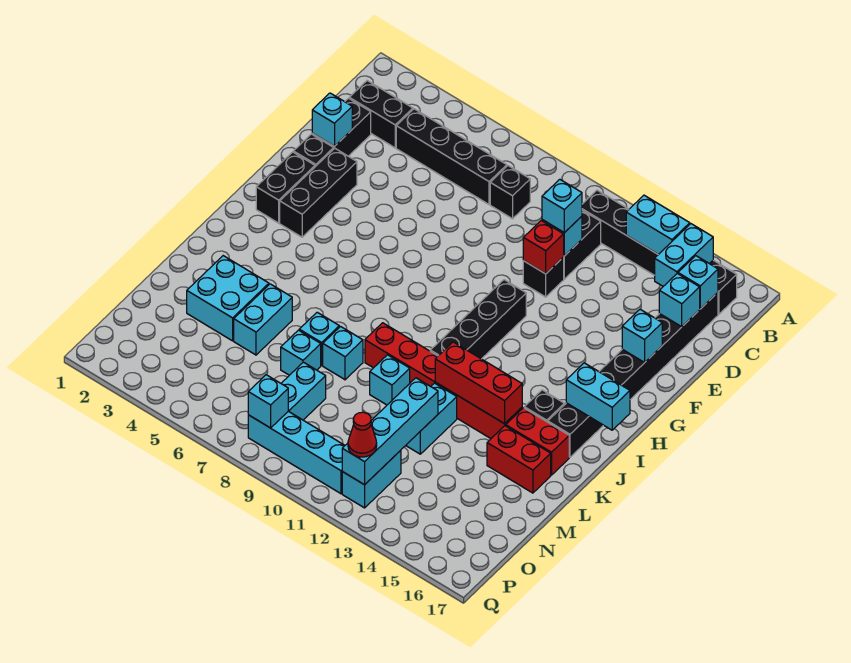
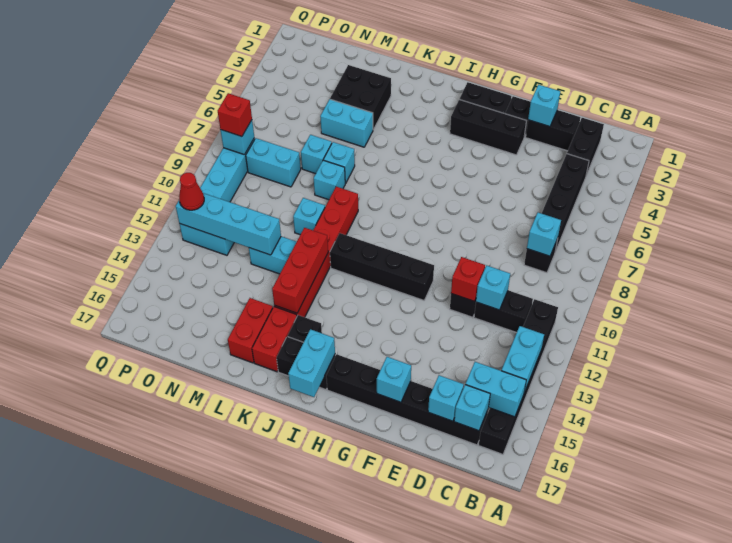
cyan 1x1 brick [542,179,582,233] -> cyan 1x1 brick moved to [527,213,561,256]
cyan 2x2 brick [187,256,269,341] -> black 2x2 brick [330,65,391,130]
none -> red 1x1 brick [218,93,252,137]

